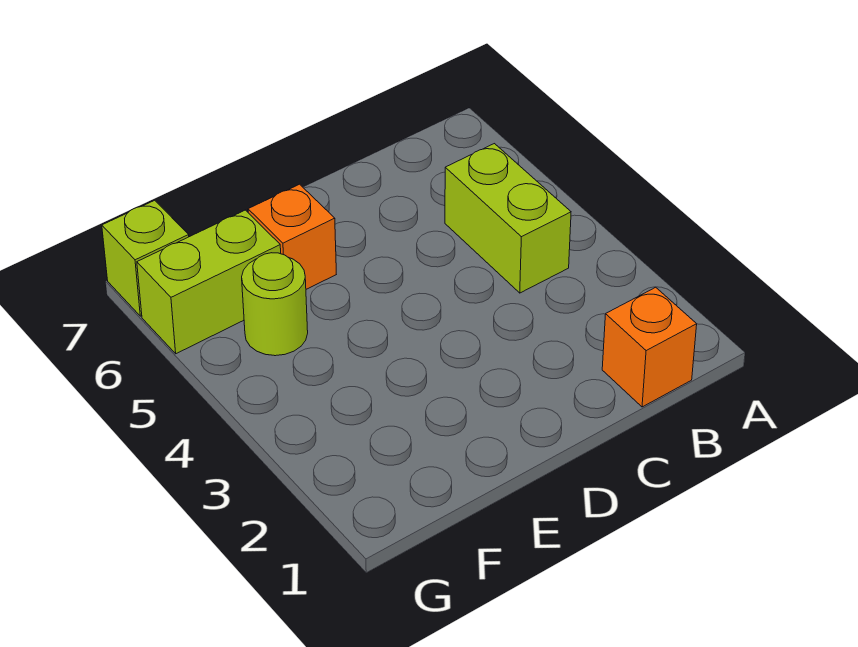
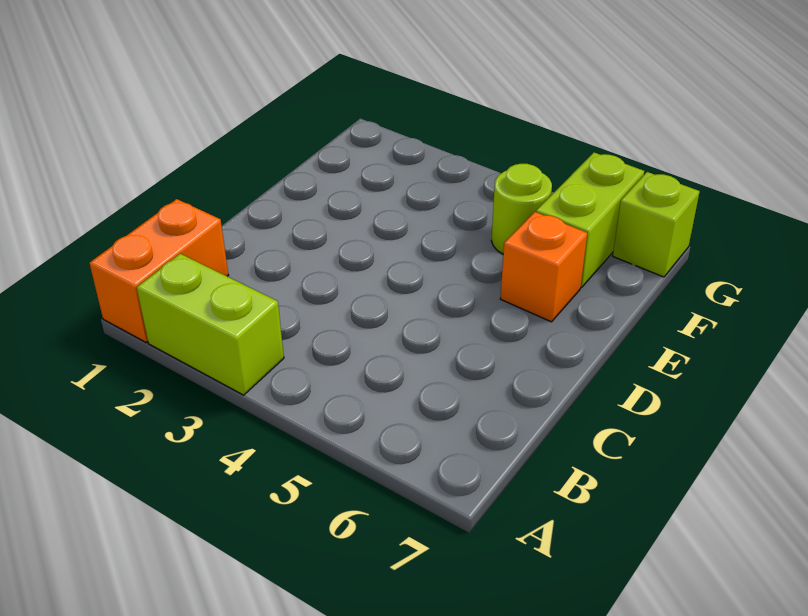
orange 1x1 brick [602,287,697,407] -> orange 1x2 brick [89,199,228,342]
lime 1x2 brick [445,144,571,293] -> lime 1x2 brick moved to [137,254,284,395]

